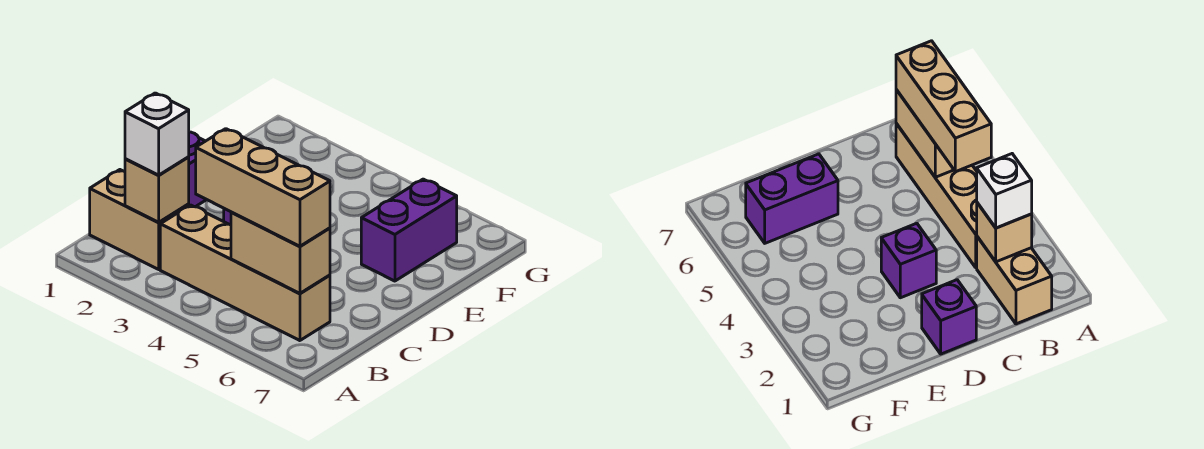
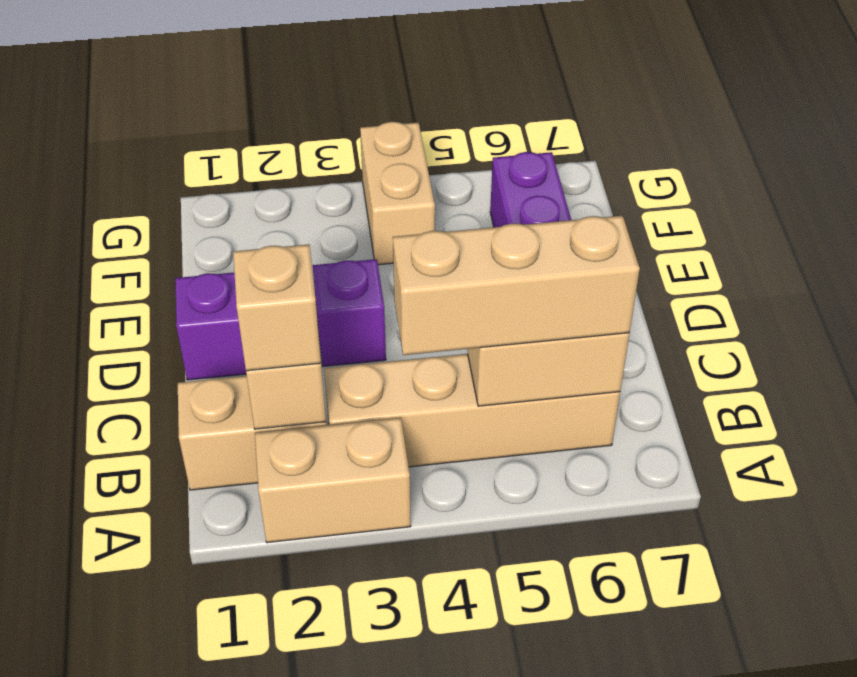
none -> tan 1x2 brick [255,418,411,543]
white 1x1 brick [125,93,189,175] -> tan 1x1 brick [233,244,321,371]
none -> tan 1x2 brick [360,122,435,265]

